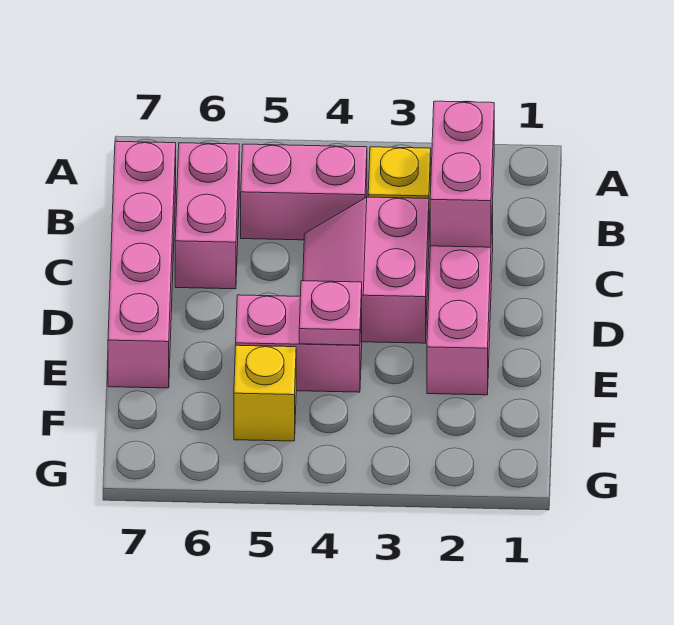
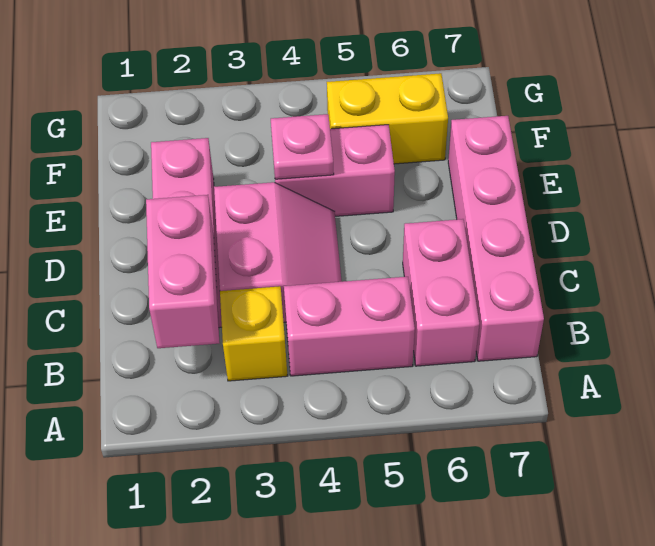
yellow 1x1 brick [234,345,296,441] -> yellow 1x2 brick [327,73,448,164]

